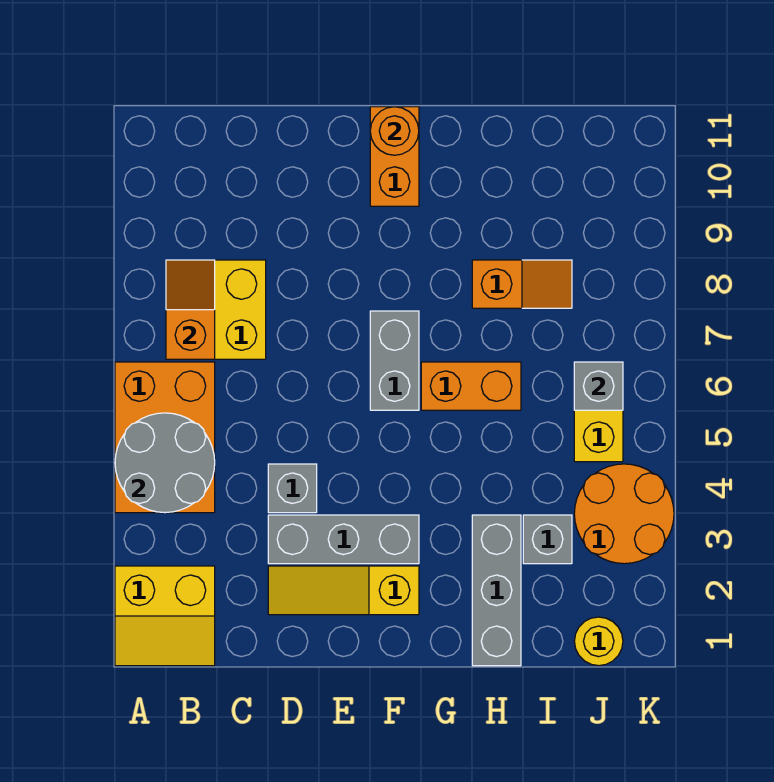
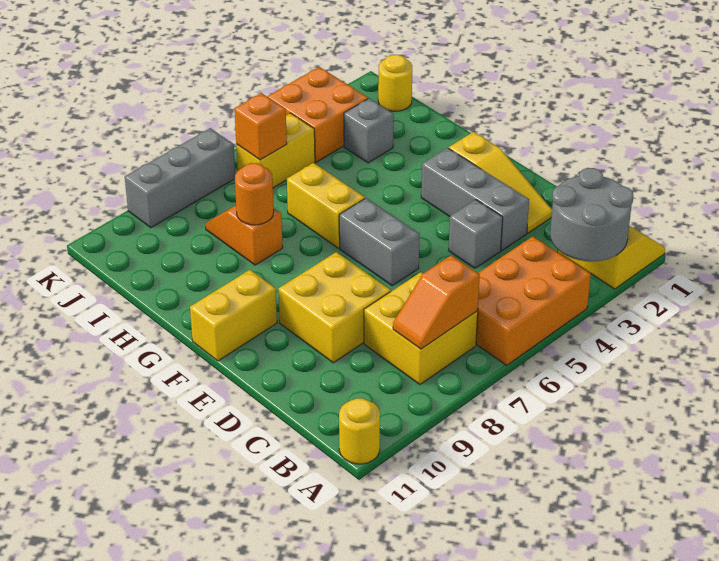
grey 2x2 round brick [115,413,215,513] -> grey 2x2 round brick moved to [550,168,633,261]
none -> yellow 1x1 round brick [339,398,380,464]
none -> yellow 2x2 brick [278,252,391,363]
grey 1x2 brick [370,311,419,410] -> grey 1x2 brick turned to [339,198,420,286]
orange 1x2 brick [370,107,419,206] -> yellow 1x2 brick [190,270,277,361]
orange 1x1 round brick [370,107,419,155] -> orange 1x1 round brick moved to [235,163,274,225]
orange 1x2 brick [421,362,521,410] -> yellow 1x2 brick [287,163,365,248]
grey 1x3 brick [472,515,521,666] -> grey 1x3 brick moved to [125,128,235,228]
orange 2x2 round brick [574,464,674,564] -> orange 2x2 brick [267,67,368,162]
grey 1x1 brick [574,362,623,410] -> orange 1x1 brick [234,93,287,160]

